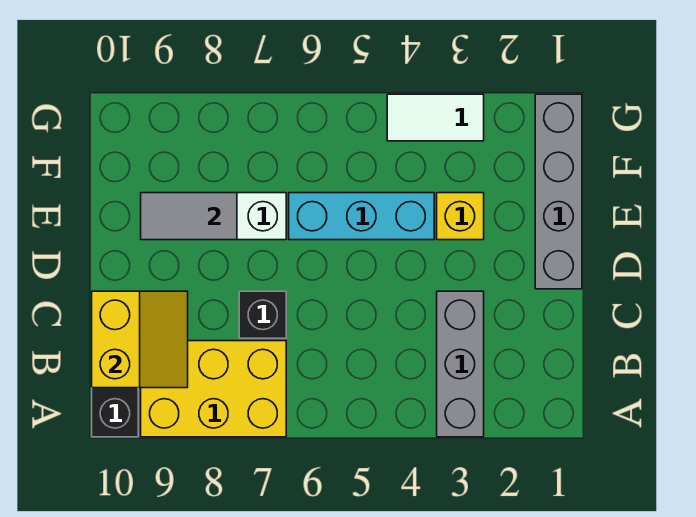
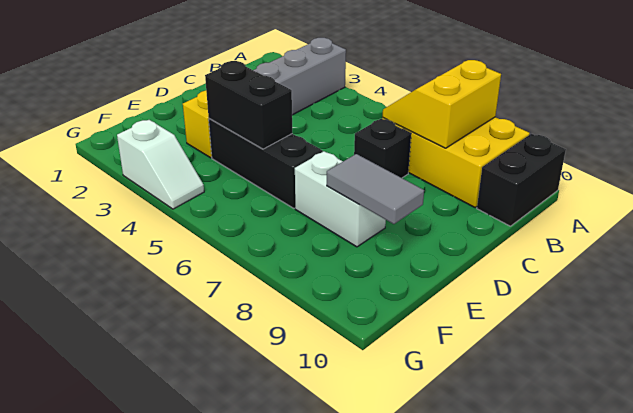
yellow 2x2 slope [92,291,188,388] -> yellow 2x2 slope moved to [383,60,501,148]
grey 1x4 brick [535,94,582,289] -> none
cyan 1x3 brick [289,193,434,240] -> black 1x3 brick [209,119,323,208]
none -> black 1x2 brick [205,61,292,149]
white 1x2 tile [387,94,484,141] -> white 1x2 slope [117,120,204,209]

